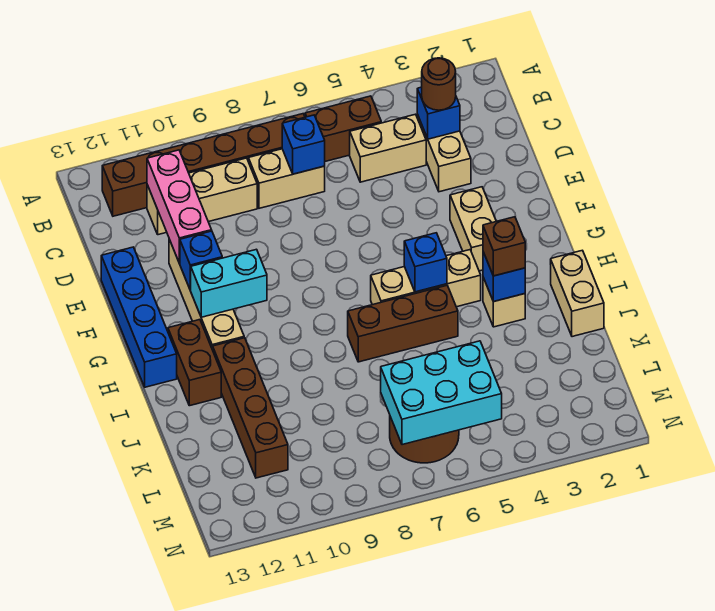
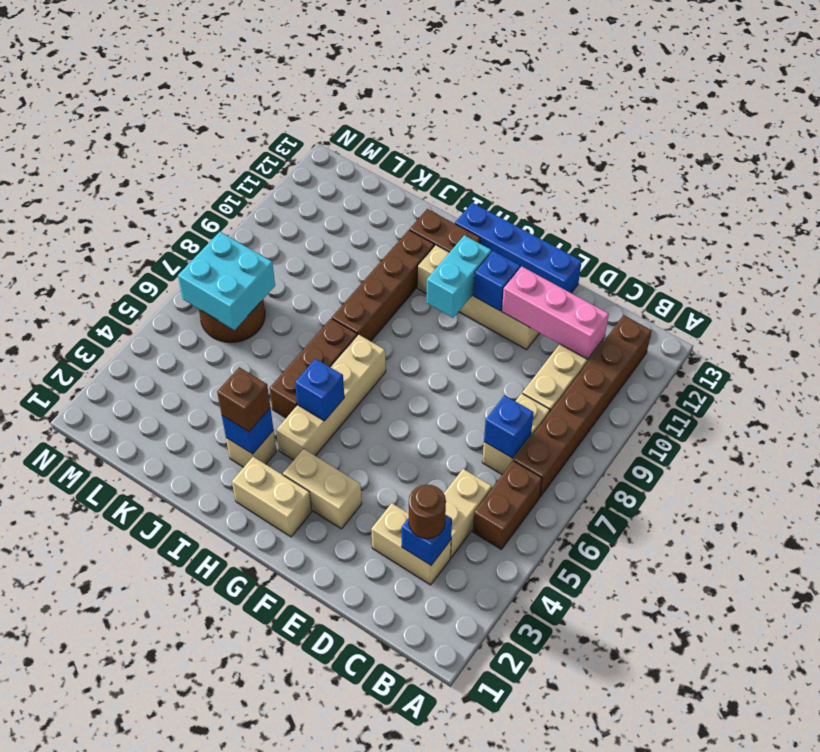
tan 1x3 brick [371,250,481,307] -> tan 1x4 brick [276,334,386,460]
tan 1x2 brick [550,250,604,337] -> tan 1x2 brick moved to [232,457,312,537]
brown 1x4 brick [213,338,288,478] -> brown 1x4 brick turned to [332,230,434,341]
cyan 2x3 brick [381,341,502,445] -> cyan 2x2 brick [178,232,275,330]

